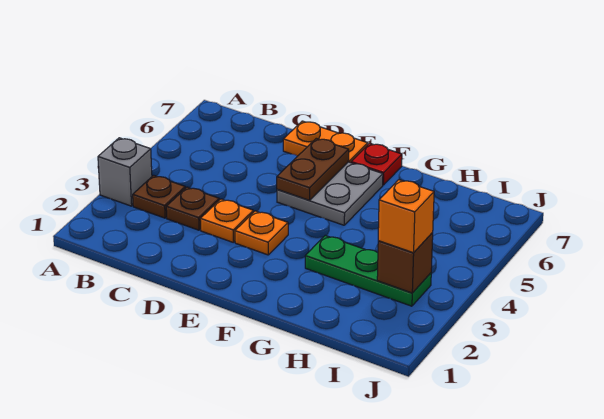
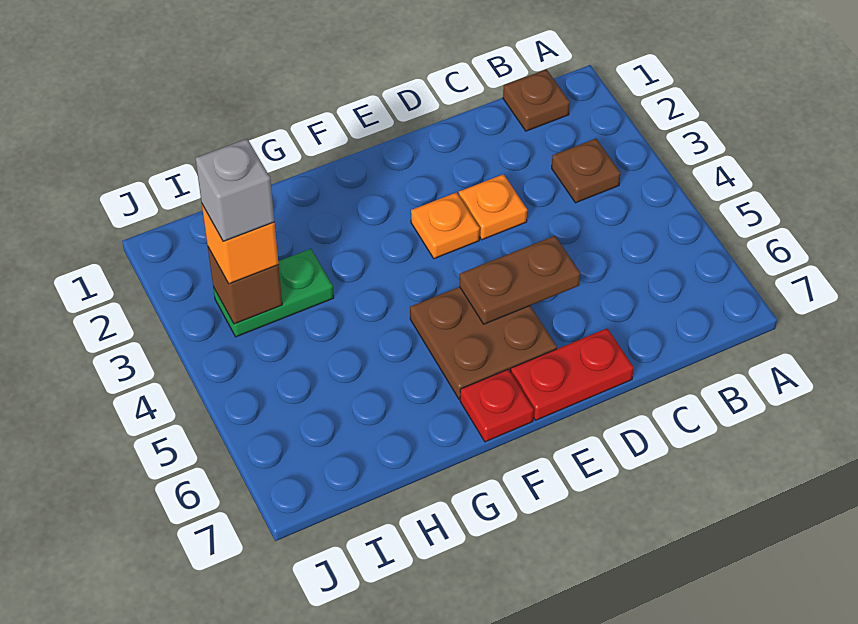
grey 1x1 brick [98,138,152,206] -> grey 1x1 brick moved to [195,139,274,241]
brown 1x1 plate [166,187,219,230] -> brown 1x1 plate moved to [503,69,570,131]
orange 1x2 plate [283,121,368,163] -> red 1x2 plate [511,328,634,420]
grey 2x2 plate [277,162,383,225] -> brown 2x2 plate [410,287,557,399]
brown 1x2 plate [277,138,349,200] -> brown 1x2 plate turned to [460,236,580,324]
green 1x3 plate [305,236,431,306] -> green 1x2 plate [213,249,334,337]

